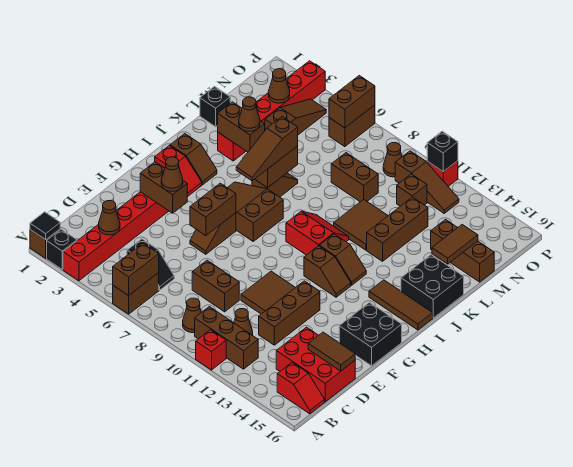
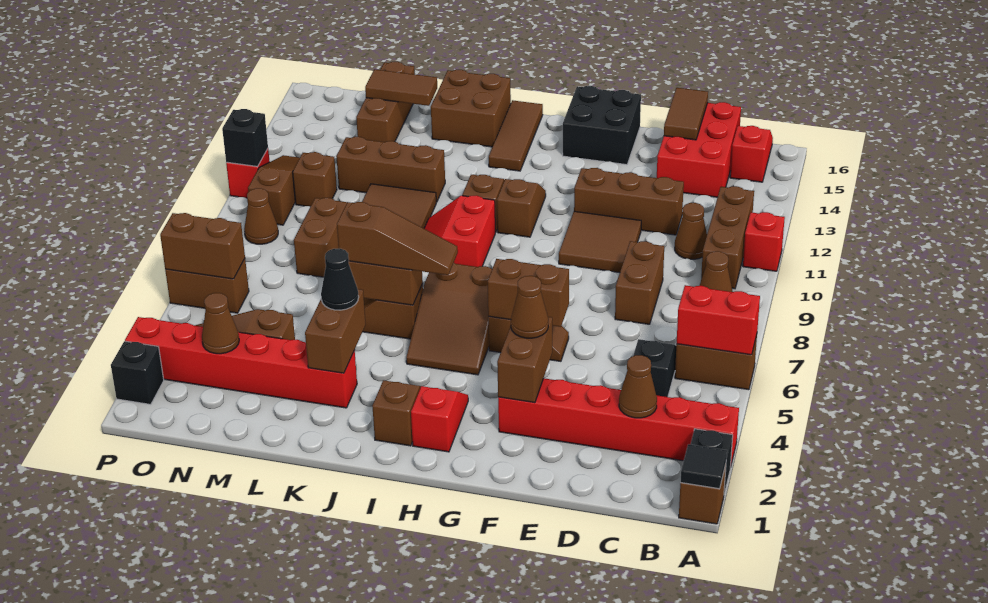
brown 1x2 brick [113,243,159,296] -> red 1x2 brick [677,285,760,355]
black 2x2 brick [401,255,464,318] -> brown 2x2 brick [431,70,511,147]
brown 1x1 cone [239,97,260,131] -> black 1x1 cone [321,249,359,310]
black 1x1 brick [200,87,230,127] -> black 1x1 brick moved to [111,341,164,404]

